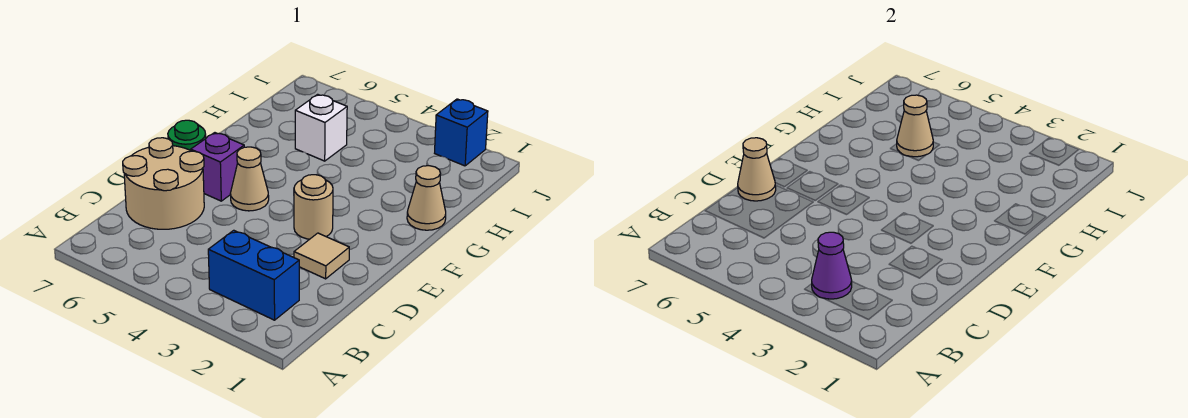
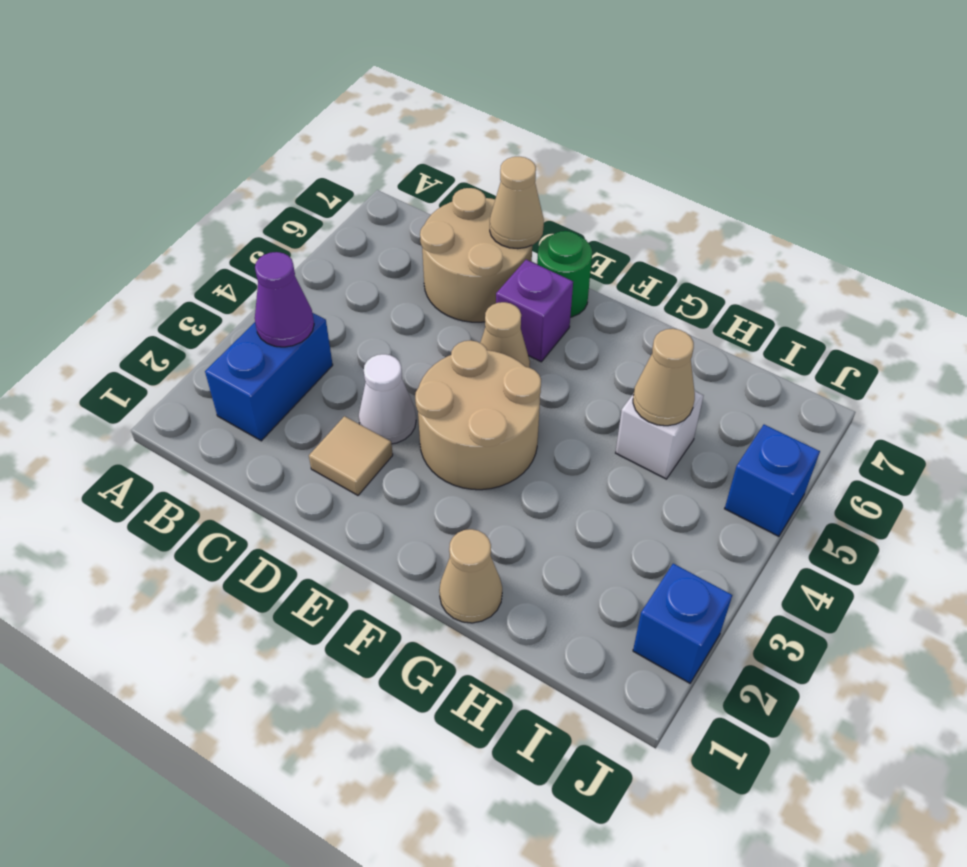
none -> white 1x1 cone [359,354,416,444]
tan 1x1 round brick [294,175,333,239] -> tan 2x2 round brick [415,340,541,490]
none -> blue 1x1 brick [725,425,820,536]

